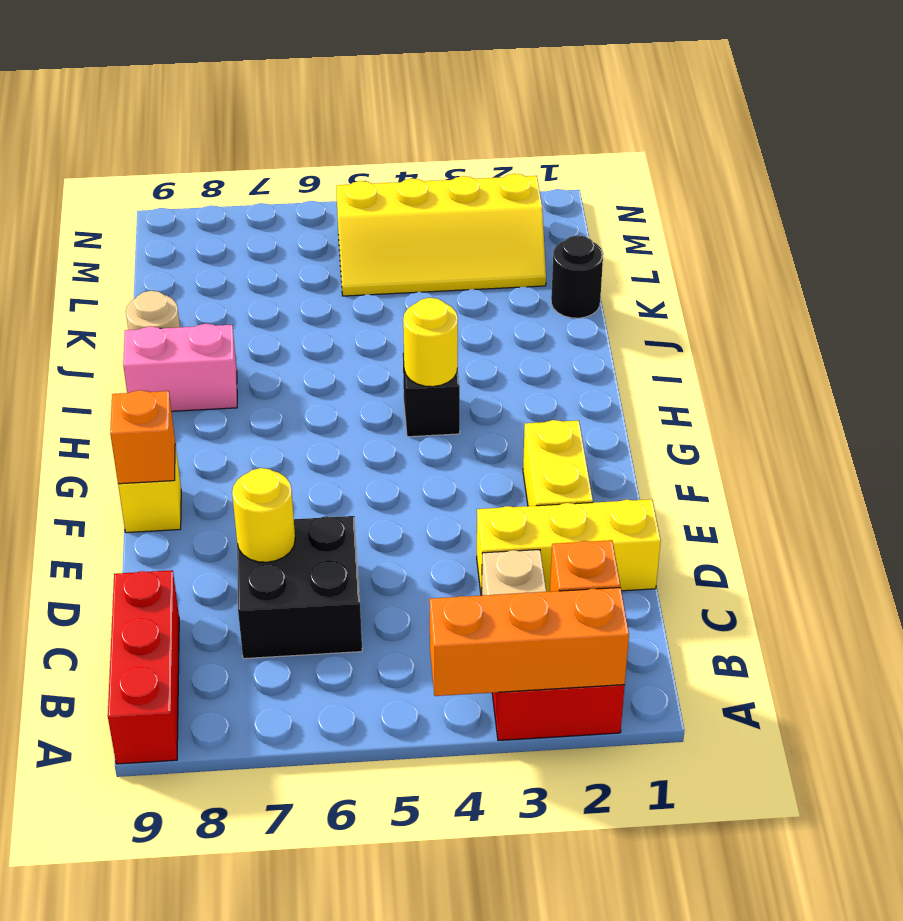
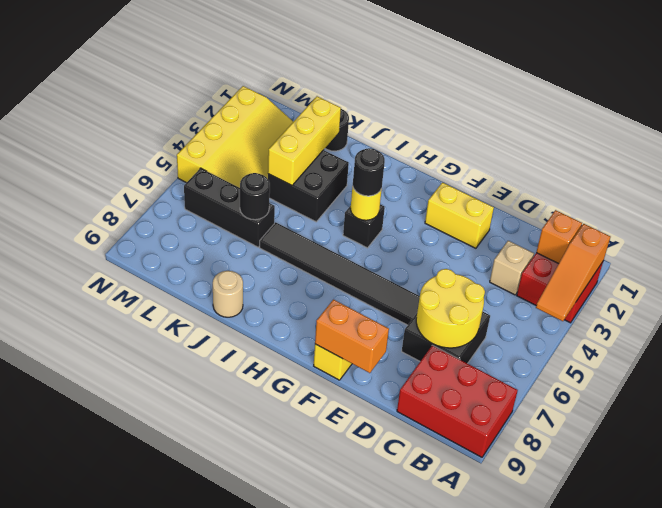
orange 1x3 brick [429,588,629,696] -> orange 1x3 slope [536,224,610,321]
red 1x3 brick [108,570,179,764] -> red 2x3 brick [397,345,518,457]
yellow 1x3 brick [477,499,661,595] -> yellow 1x3 brick moved to [268,96,341,185]
yellow 1x1 round brick [232,468,295,562] -> yellow 2x2 round brick [416,269,485,348]
none -> black 1x6 tile [260,222,420,325]
orange 1x1 brick [110,390,175,484] -> orange 1x2 brick [315,300,389,373]
none -> black 1x1 round brick [353,148,385,196]
pink 1x2 brick [123,324,237,411] -> none
none -> black 2x2 brick [268,150,349,222]
none -> black 1x3 brick [184,168,275,247]
none -> black 1x1 round brick [240,173,270,220]
yellow 2x4 slope [336,174,546,296] -> yellow 3x4 slope [177,86,293,188]

